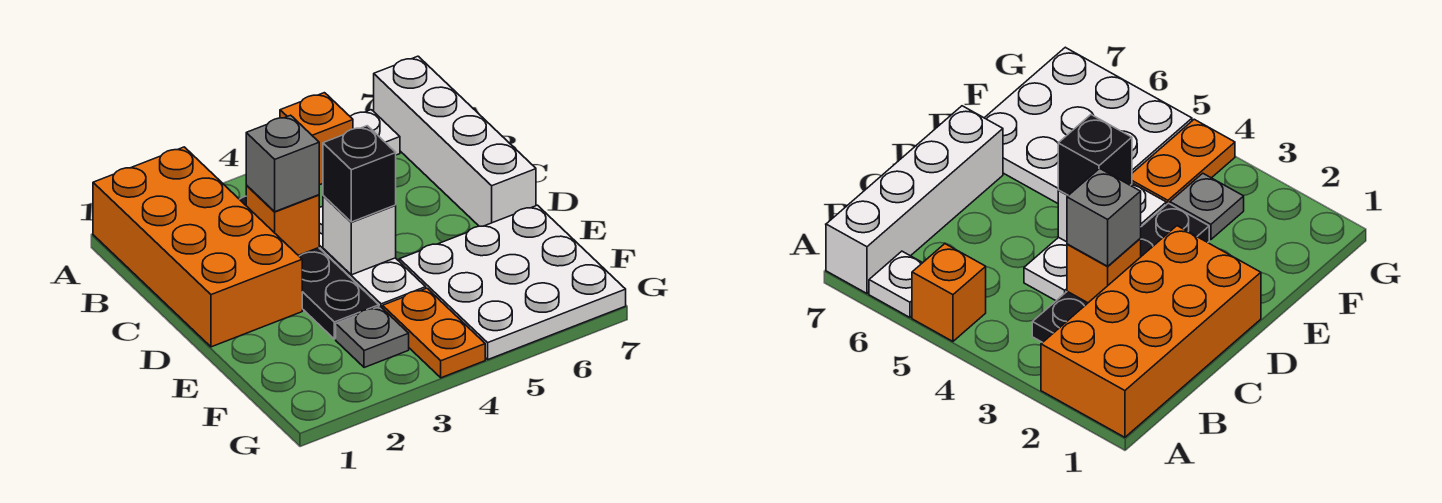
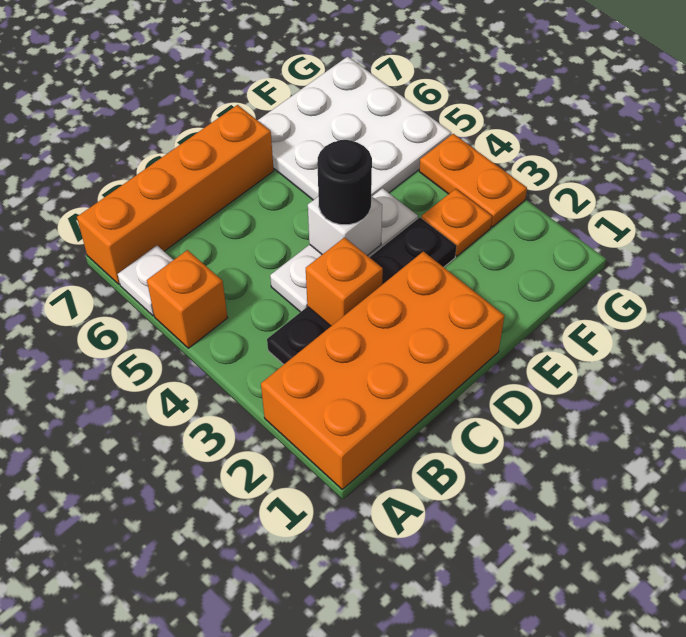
white 1x4 brick [374,56,536,226] -> orange 1x4 brick [77,105,274,284]
grey 1x1 brick [246,115,319,212] -> none
black 1x1 brick [323,126,396,222] -> black 1x1 round brick [317,140,372,225]
grey 1x1 plate [336,306,409,368] -> orange 1x1 plate [422,189,492,256]
orange 1x2 plate [383,288,485,378] -> orange 1x2 plate turned to [419,134,527,227]

